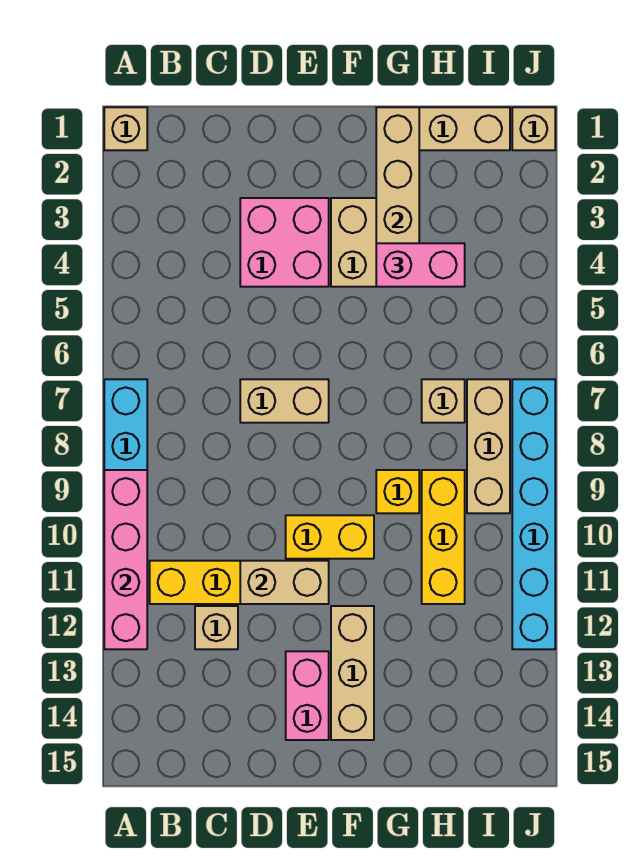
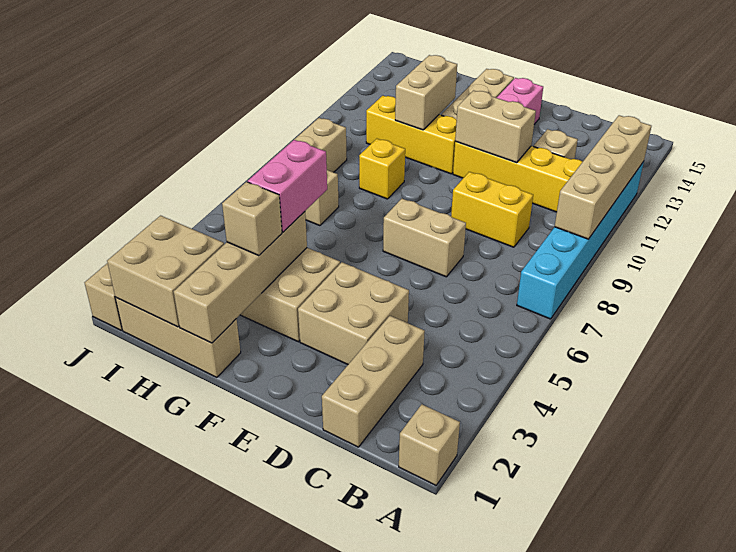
pink 1x4 brick [104,470,147,649] -> tan 1x4 brick [555,115,651,239]
none -> tan 1x3 brick [322,316,425,447]
pink 2x2 brick [240,198,329,287] -> tan 2x2 brick [298,262,409,364]
yellow 1x2 brick [286,515,374,559] -> yellow 1x2 brick moved to [451,172,533,247]
none -> tan 1x1 brick [222,182,282,256]
pink 1x2 brick [376,243,465,287] -> pink 1x2 brick turned to [248,140,327,232]
none -> tan 1x2 brick [395,55,457,130]
none -> tan 2x2 brick [107,216,224,327]
yellow 1x3 brick [422,470,465,604] -> yellow 1x3 brick turned to [366,96,457,174]
cyan 1x6 brick [512,379,555,649] -> none

